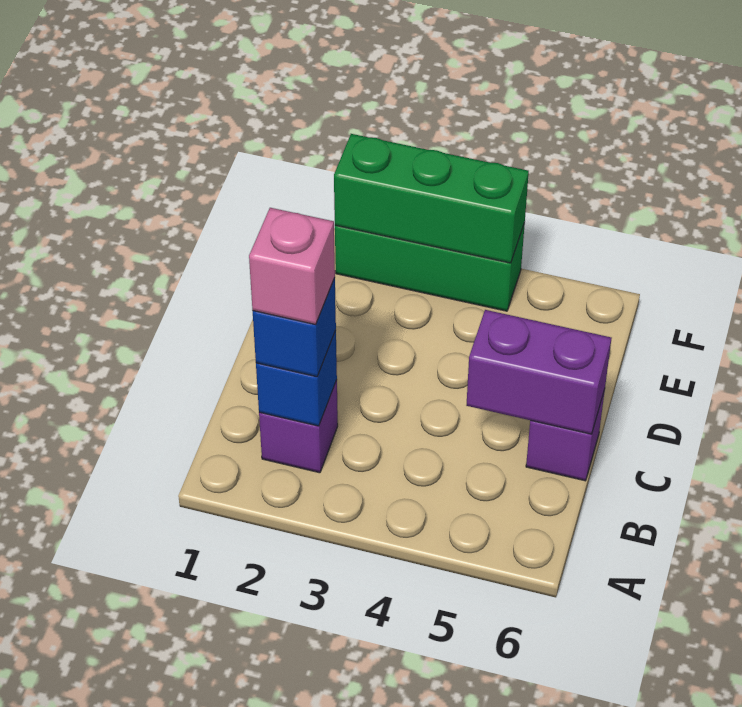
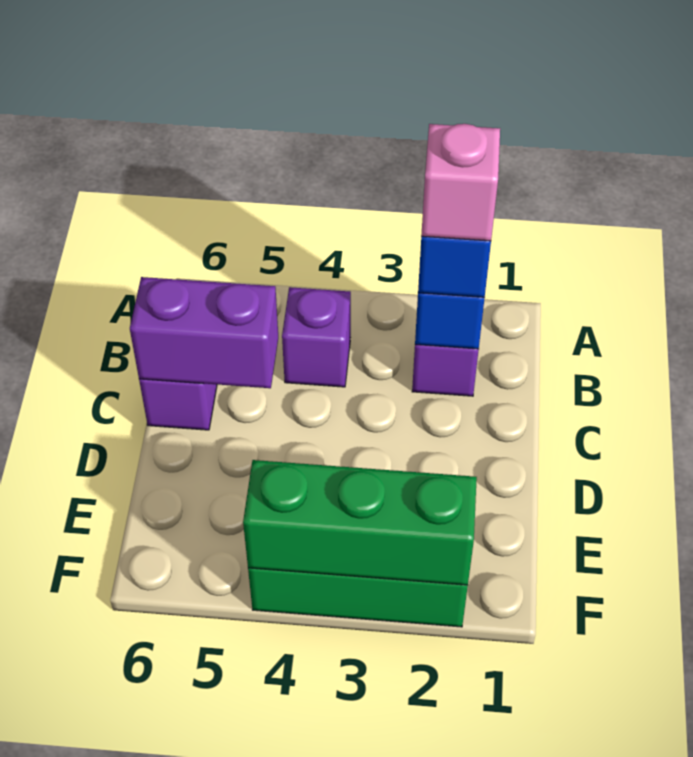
none -> purple 1x1 brick [282,287,351,387]

